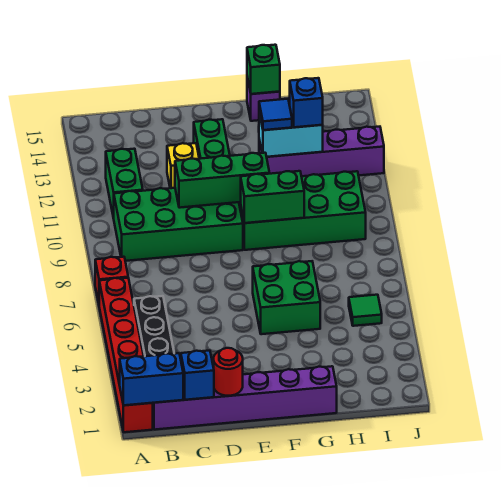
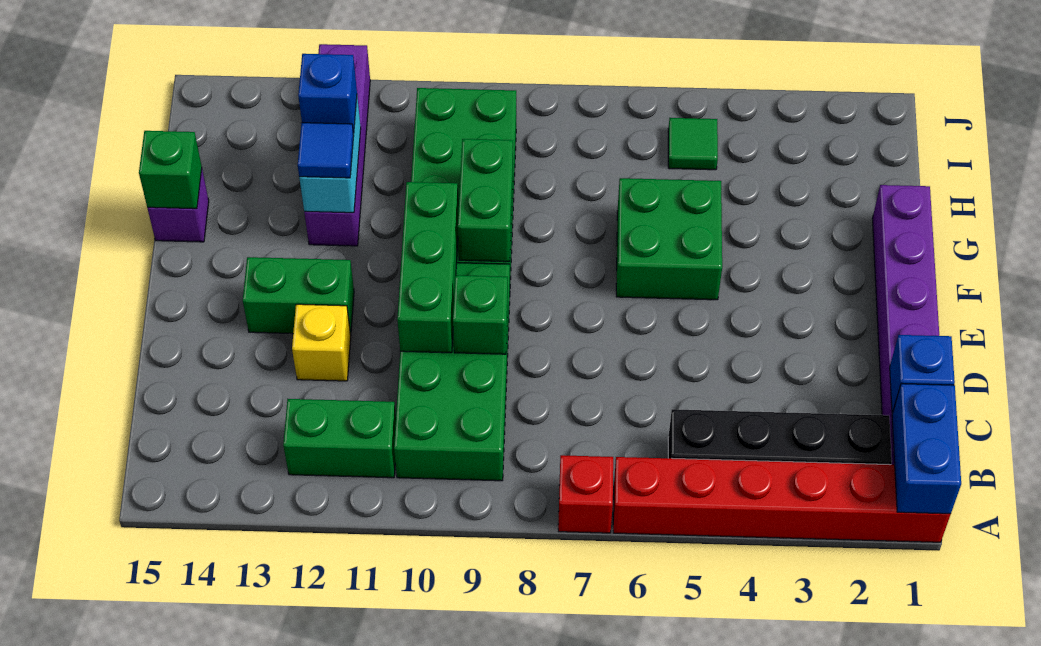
red 1x1 round brick [214,348,243,396] -> none
none -> green 1x1 brick [453,275,508,354]

